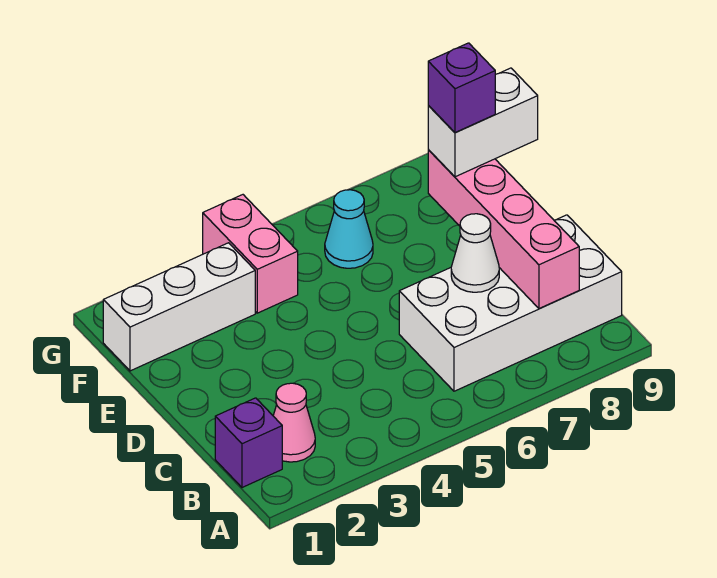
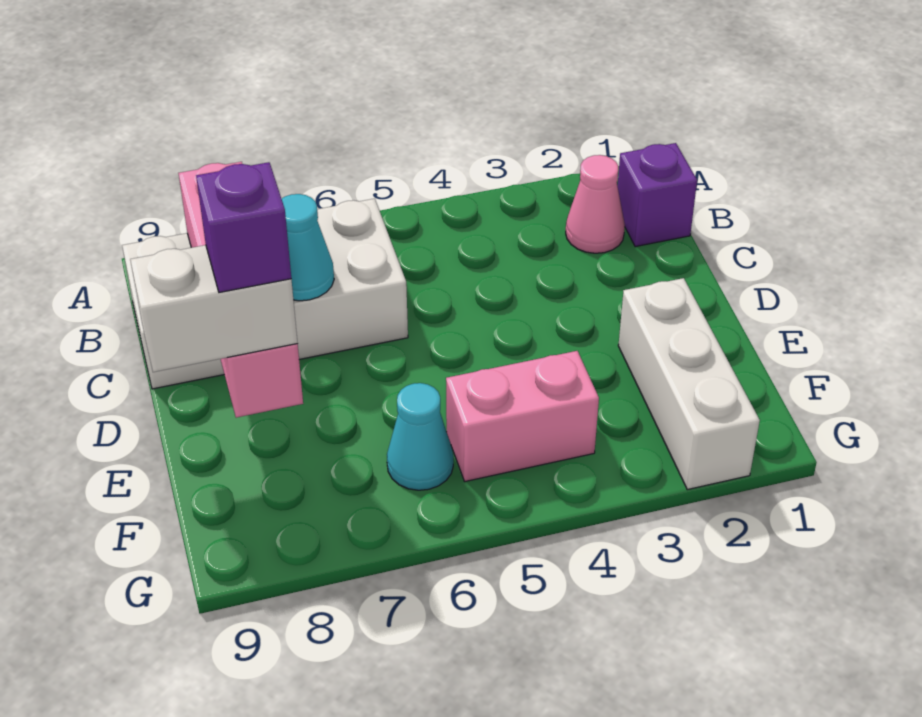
white 1x1 cone [451,214,499,292] -> cyan 1x1 cone [282,194,334,301]
white 1x3 brick [103,243,255,371] -> white 1x3 brick turned to [618,278,760,490]
pink 1x2 brick [203,195,298,313] -> pink 1x2 brick turned to [446,351,599,481]

